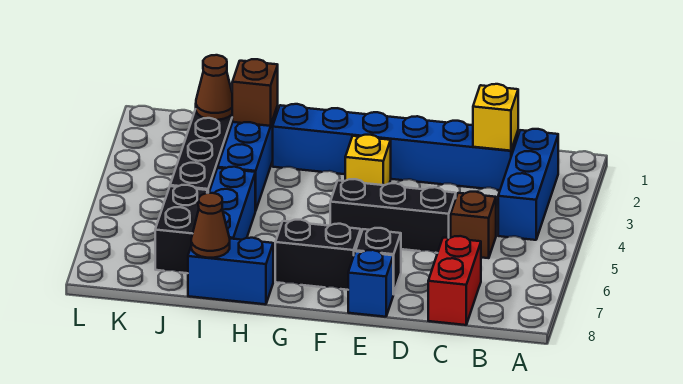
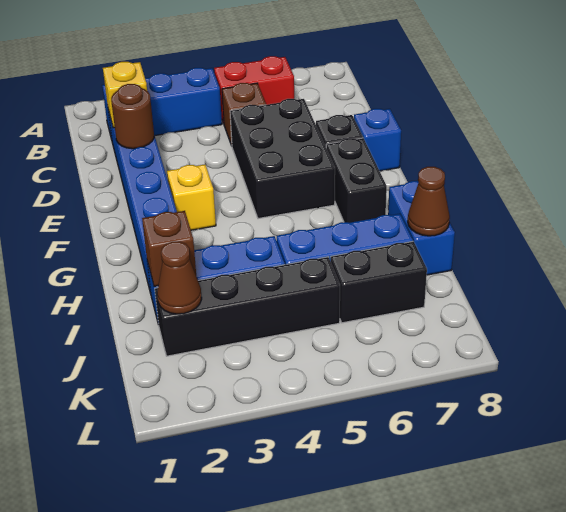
red 1x2 brick [428,236,481,325] -> red 1x2 brick moved to [214,56,294,123]
none -> brown 1x1 round brick [111,84,154,149]
black 1x3 brick [330,179,456,253] -> black 2x3 brick [230,99,335,219]

